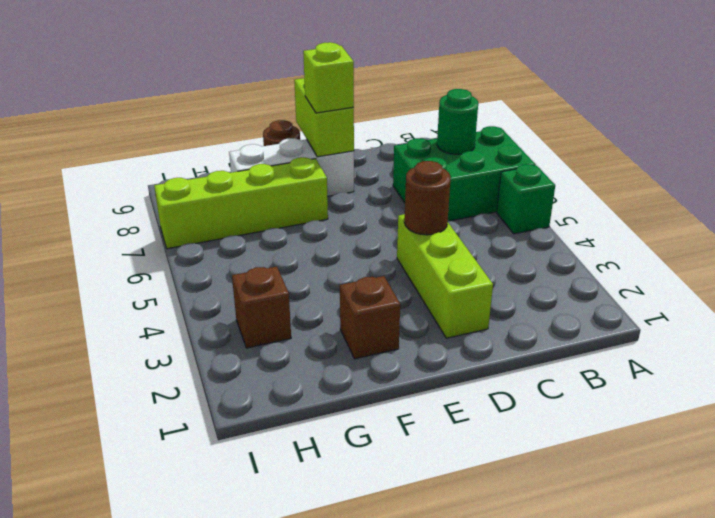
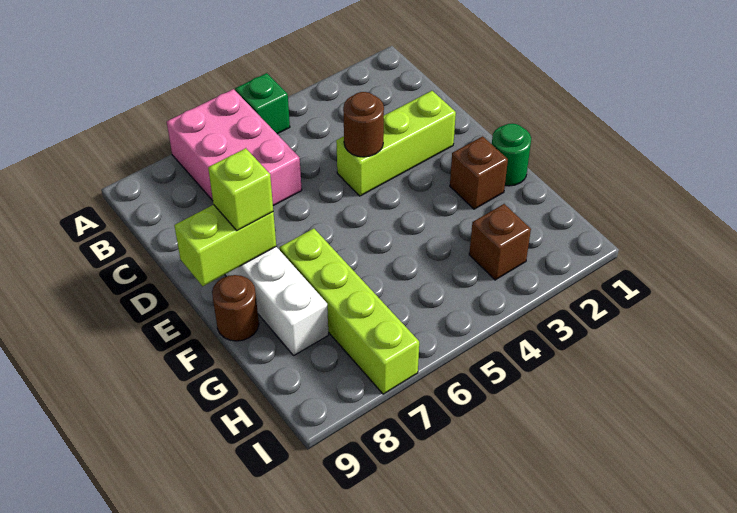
green 2x3 brick [393,126,536,221] -> pink 2x3 brick [167,89,302,206]
green 1x1 round brick [437,89,478,154] -> green 1x1 round brick moved to [492,123,531,186]

